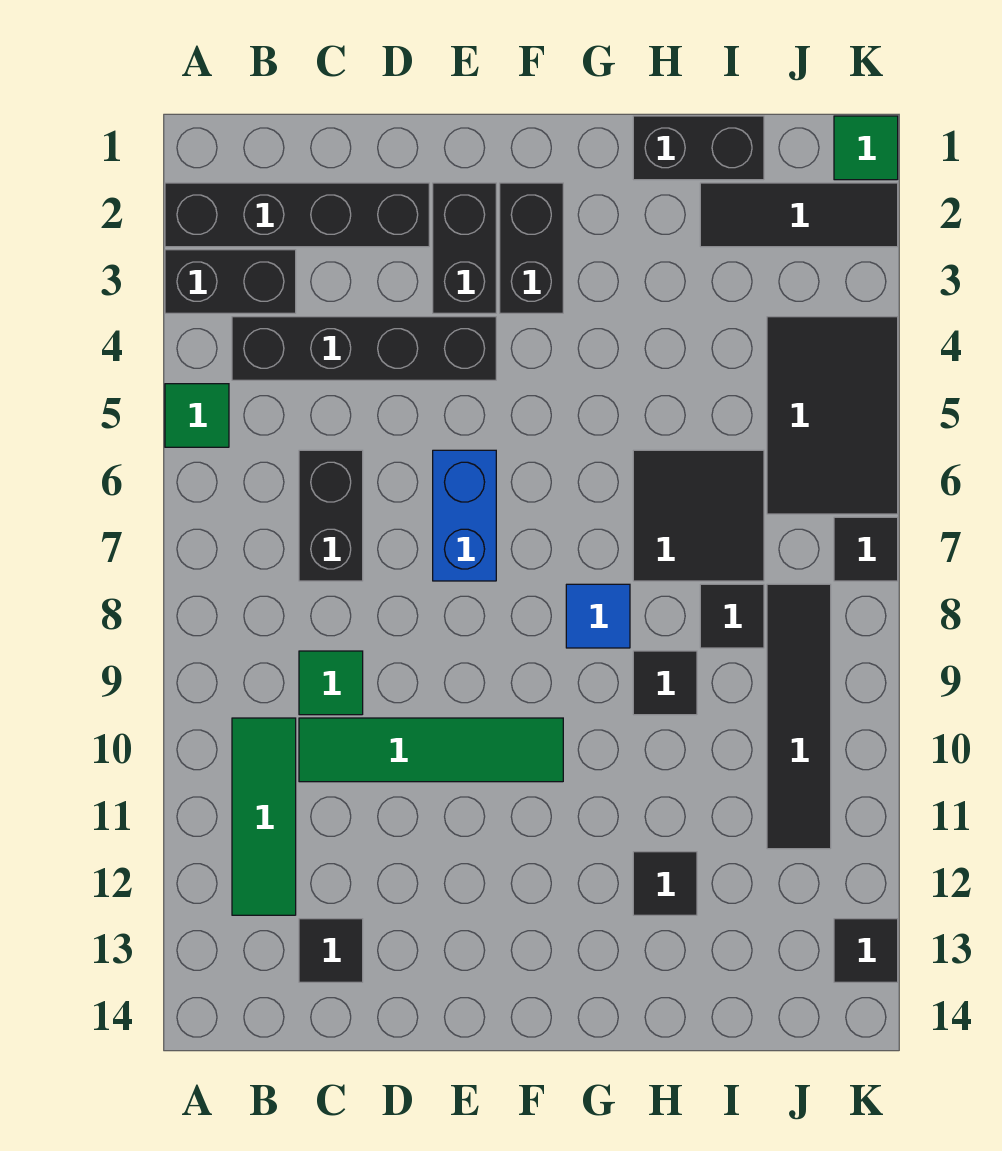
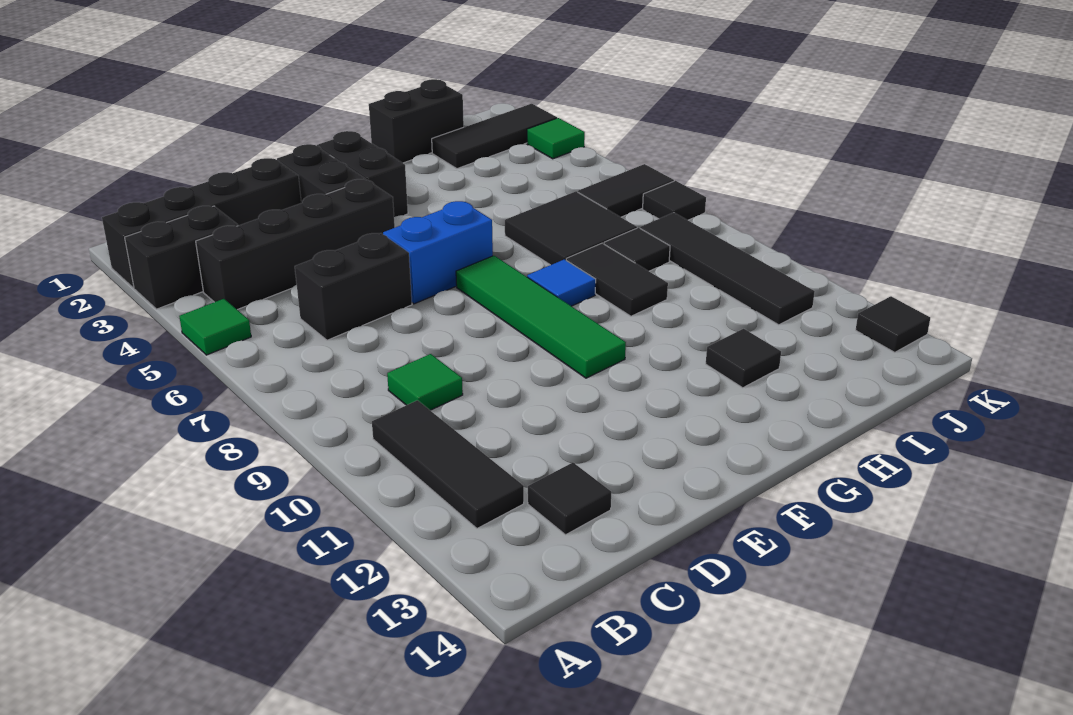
green 1x3 tile [232,718,296,915] -> black 1x3 tile [372,400,524,528]
black 1x2 brick [299,450,363,581] -> black 1x2 brick turned to [295,233,412,340]
green 1x4 tile [299,718,563,782] -> green 1x4 tile turned to [456,256,626,378]
blue 1x2 brick [433,450,496,581] -> blue 1x2 brick turned to [383,201,493,304]
black 1x1 tile [633,651,697,715] -> black 1x2 tile [566,243,668,316]
black 2x3 tile [767,317,898,514] -> black 1x2 tile [578,164,674,217]
green 1x1 tile [834,116,898,180] -> green 1x1 tile moved to [527,118,585,159]

